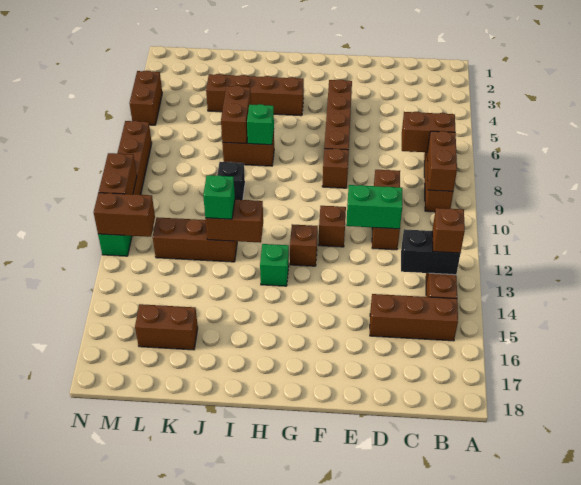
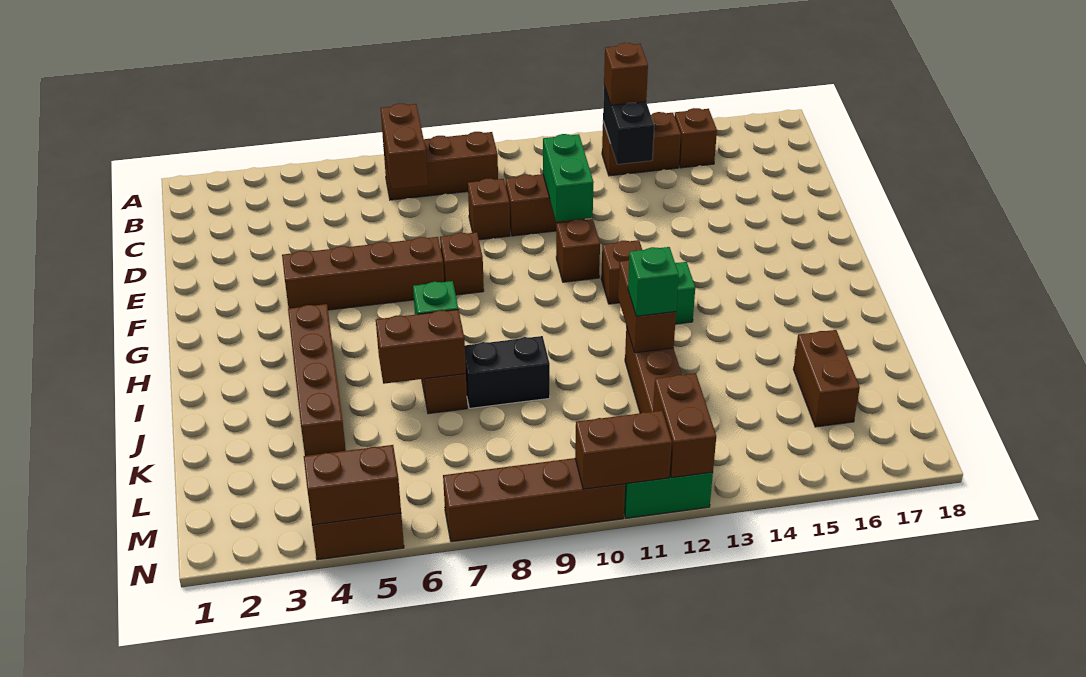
brown 1x2 brick [427,131,457,191] -> brown 1x2 brick moved to [304,445,401,525]
brown 1x3 brick [370,294,458,341] -> brown 1x1 brick [675,108,717,168]
black 1x1 brick [217,162,245,200] -> black 1x2 brick [465,336,550,408]

